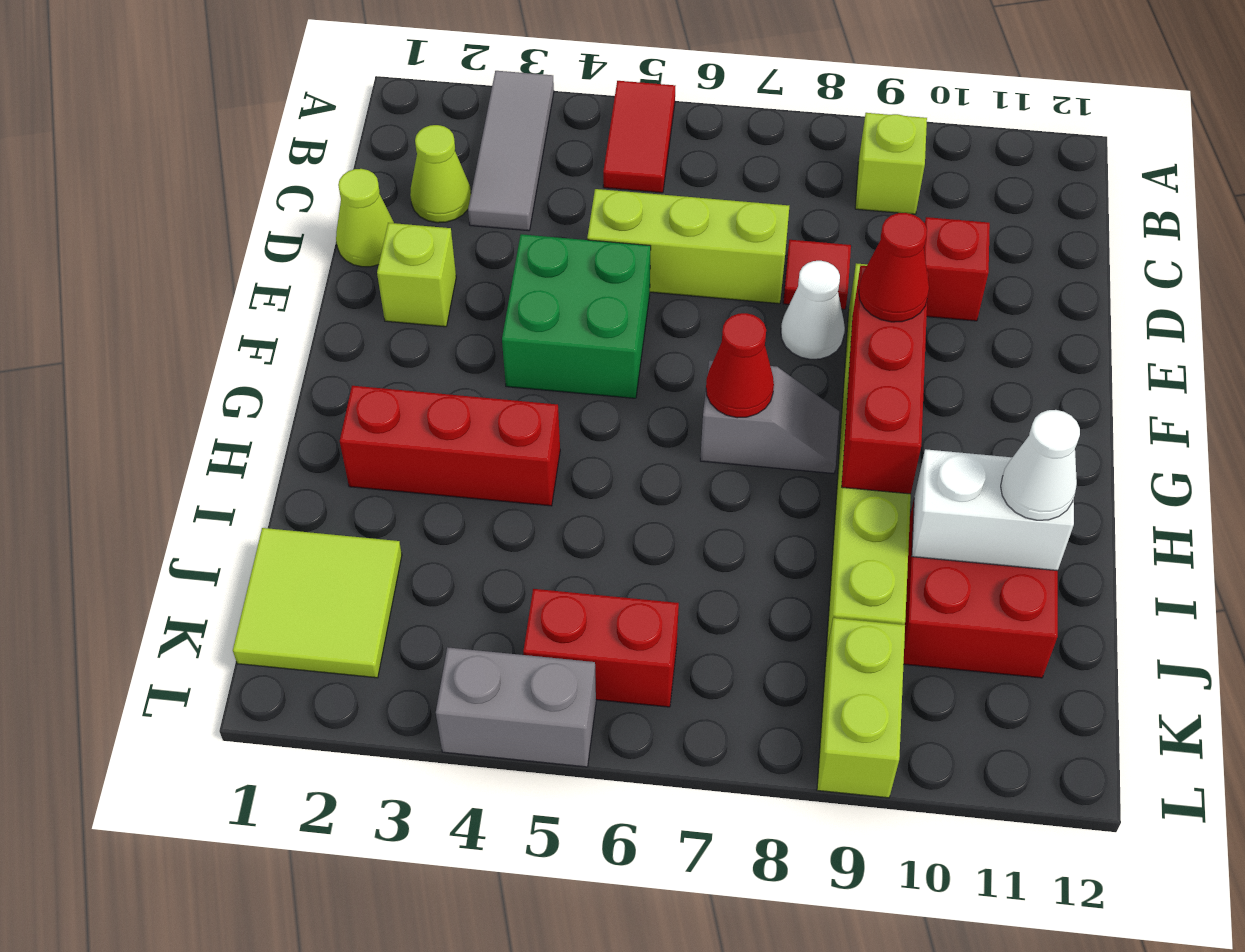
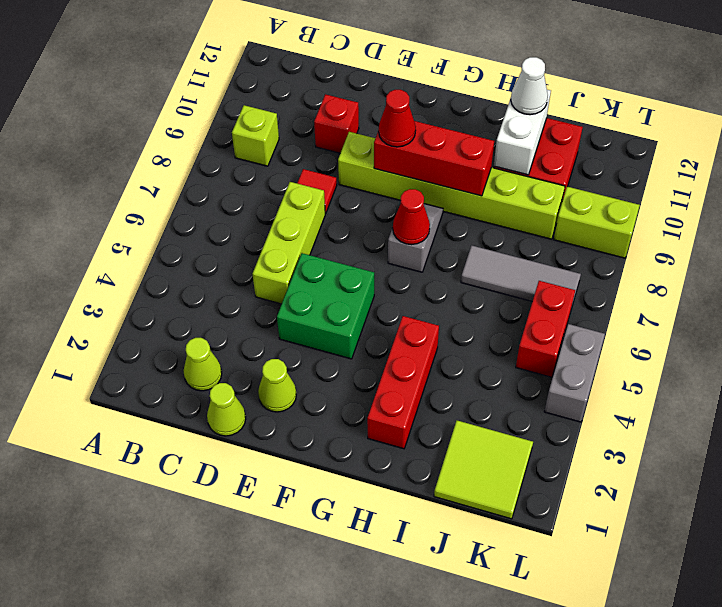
grey 1x3 tile [468,71,554,231] -> grey 1x3 tile moved to [461,246,581,305]
red 1x2 tile [603,81,675,193] -> none
lime 1x1 brick [377,223,456,327] -> lime 1x1 cone [258,359,296,412]
white 1x1 cone [781,261,845,359] -> none

